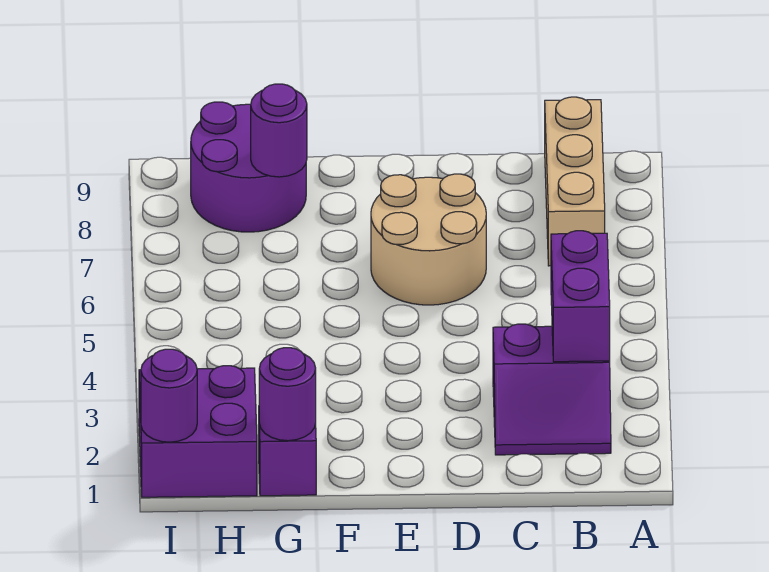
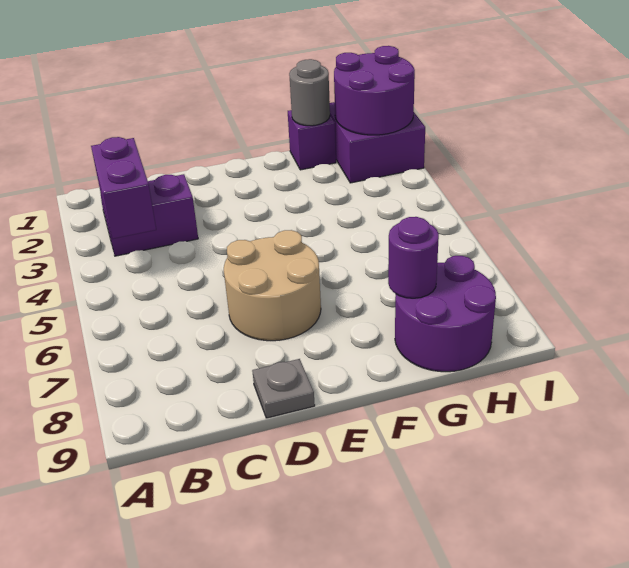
tan 1x3 brick [545,97,605,266] -> none
none -> grey 1x1 plate [252,359,315,418]
purple 1x1 round brick [259,348,316,441] -> grey 1x1 round brick [289,59,330,126]
purple 1x1 round brick [141,349,197,442] -> purple 2x2 round brick [334,46,415,135]

